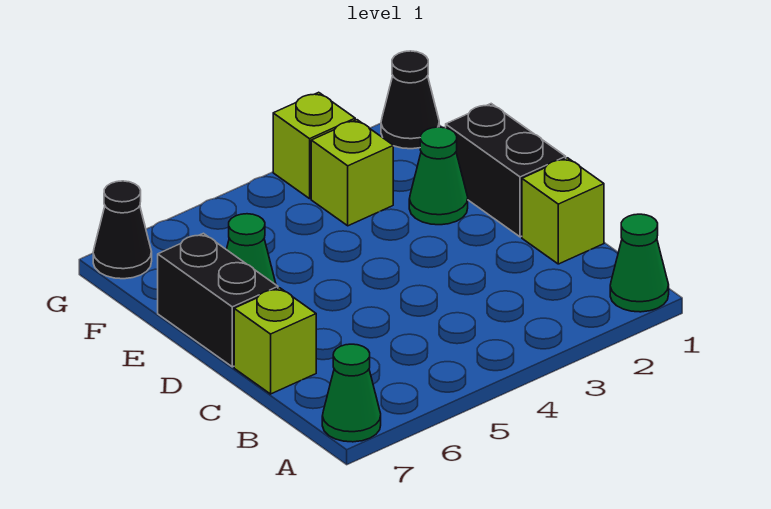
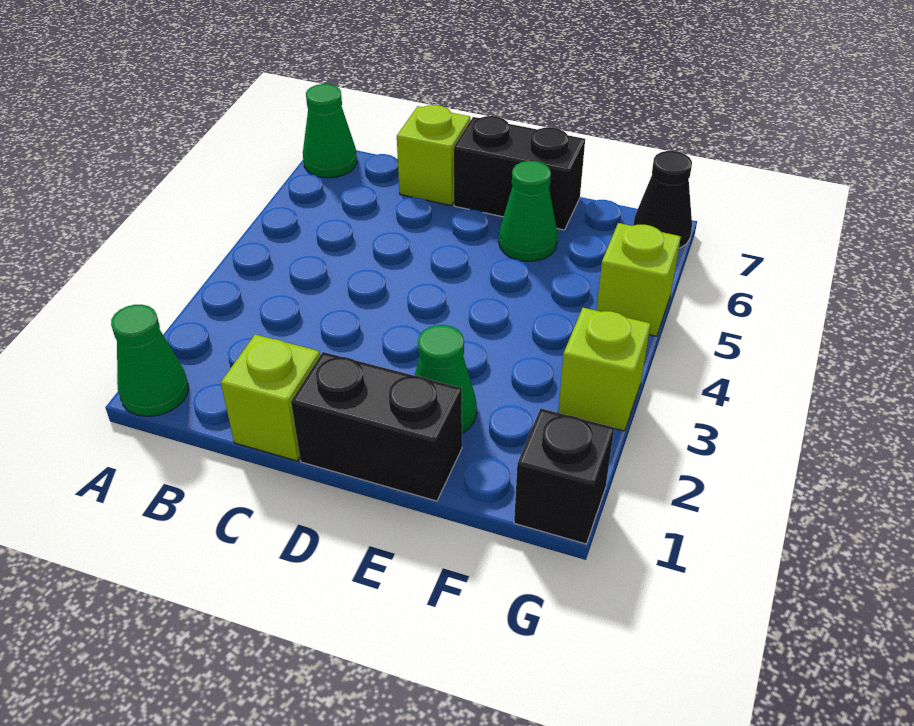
lime 1x1 brick [311,120,393,226] -> lime 1x1 brick moved to [596,223,681,336]
black 1x1 cone [381,51,439,149] -> black 1x1 brick [514,409,614,544]

